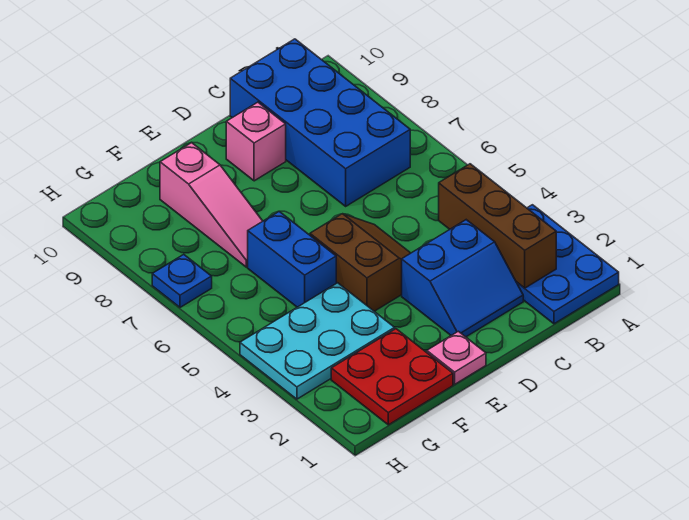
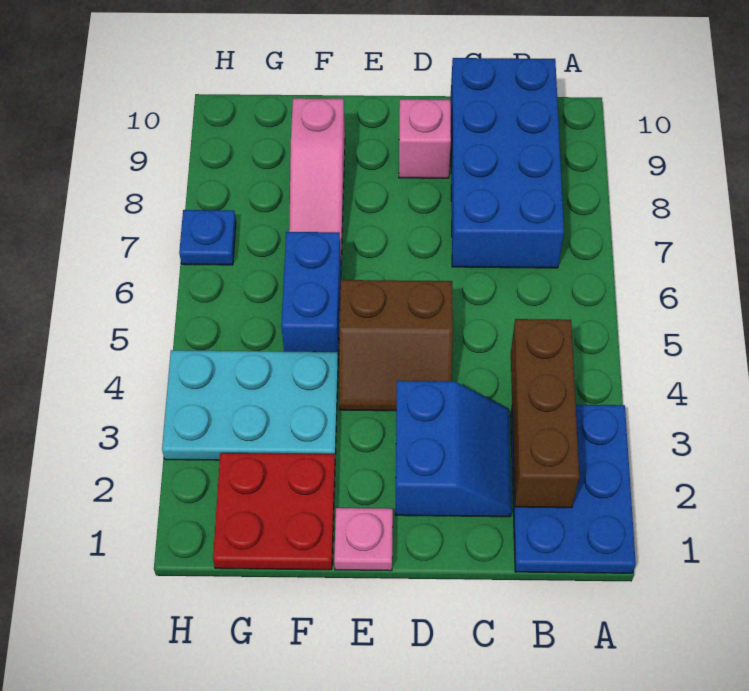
blue 2x2 slope [402,220,523,337] -> blue 2x2 slope turned to [395,381,512,517]
brown 2x2 slope [310,214,410,311] -> brown 2x2 slope turned to [339,280,453,411]

